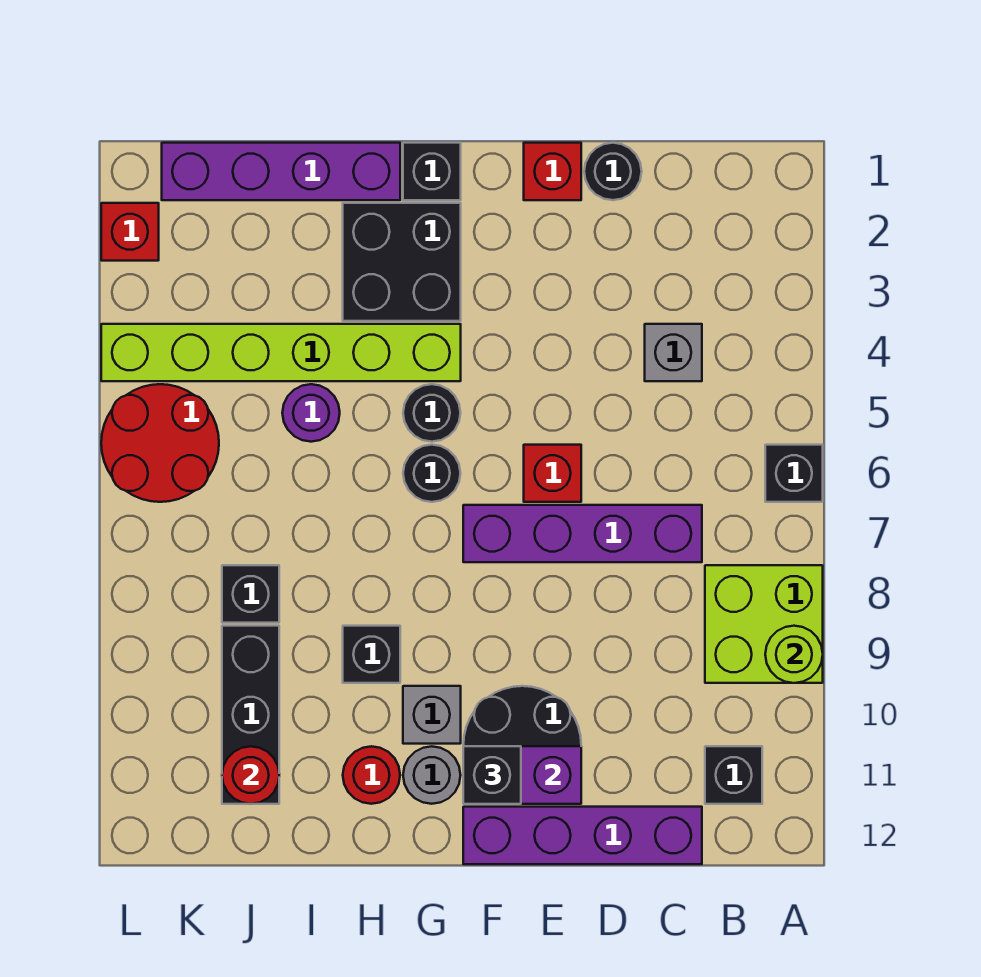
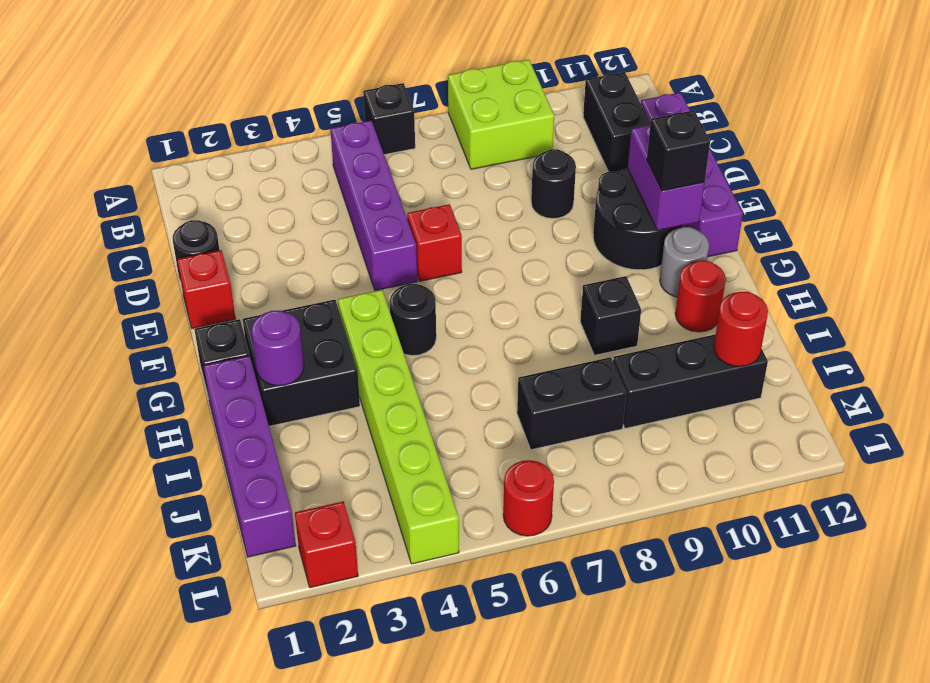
lime 1x1 round brick [765,626,823,683] -> none
black 1x1 brick [705,746,762,804] -> black 1x2 brick [583,72,650,172]
grey 1x1 brick [645,324,702,381] -> none
purple 1x4 brick [463,505,702,562] -> purple 1x4 brick moved to [330,120,417,291]
black 1x1 round brick [403,445,461,502] -> black 1x1 round brick moved to [531,149,576,219]
grey 1x1 brick [403,686,461,744] -> none
purple 1x1 round brick [282,384,340,442] -> purple 1x1 round brick moved to [252,311,304,386]
black 1x1 brick [222,565,279,623] -> black 1x2 brick [517,357,626,450]
red 2x2 round brick [101,384,219,502] -> red 1x1 round brick [503,460,554,536]

